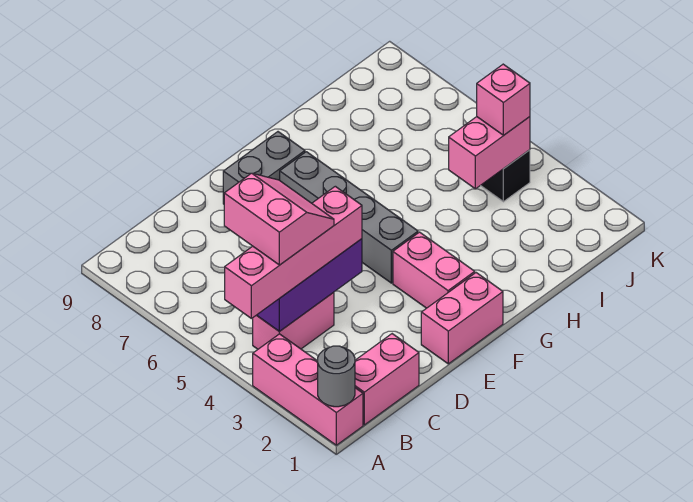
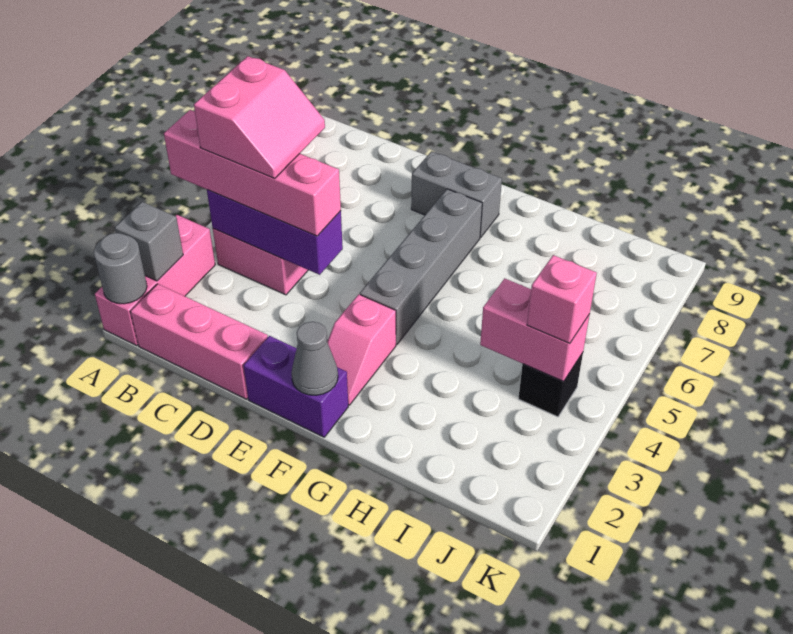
none -> grey 1x1 brick [115,202,183,281]
pink 1x2 brick [355,334,419,425] -> pink 1x3 brick [130,284,268,399]
pink 1x2 brick [421,273,503,364] -> purple 1x2 brick [243,336,348,437]
none -> grey 1x1 cone [291,322,338,395]
pink 1x2 brick [393,232,475,308] -> pink 1x2 slope [327,294,396,405]

